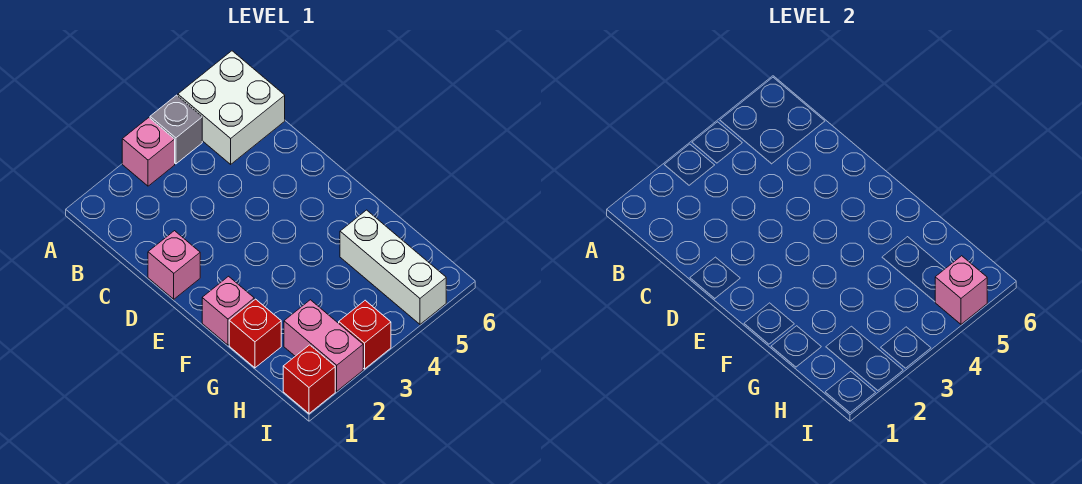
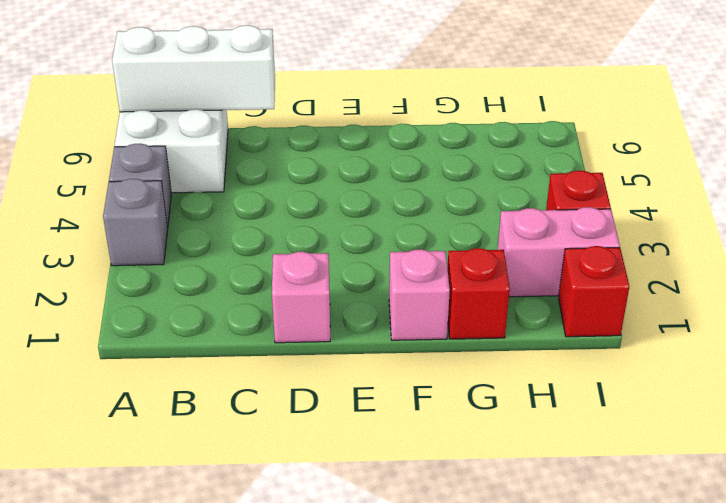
pink 1x1 brick [122,118,175,186] -> grey 1x1 brick [103,179,168,266]
white 1x3 brick [340,210,446,324] -> white 1x3 brick moved to [112,25,275,112]
pink 1x1 brick [935,256,987,324] -> none

